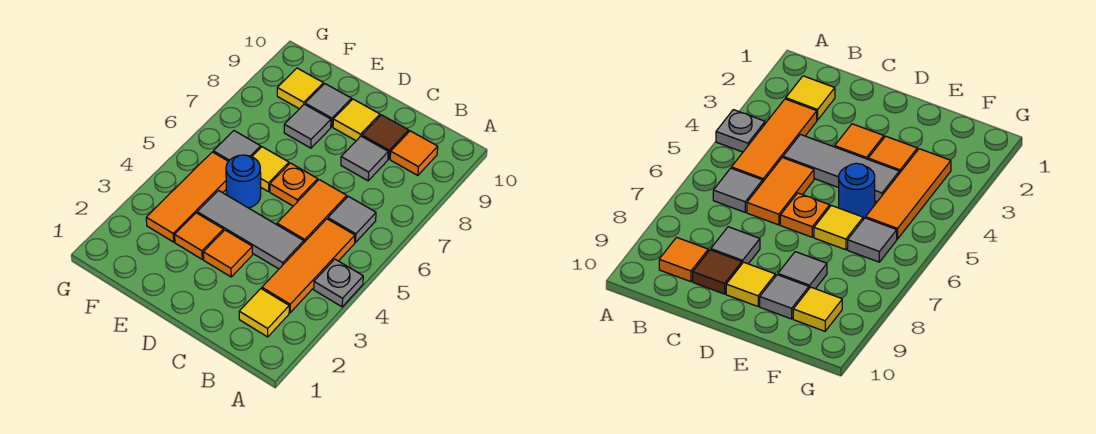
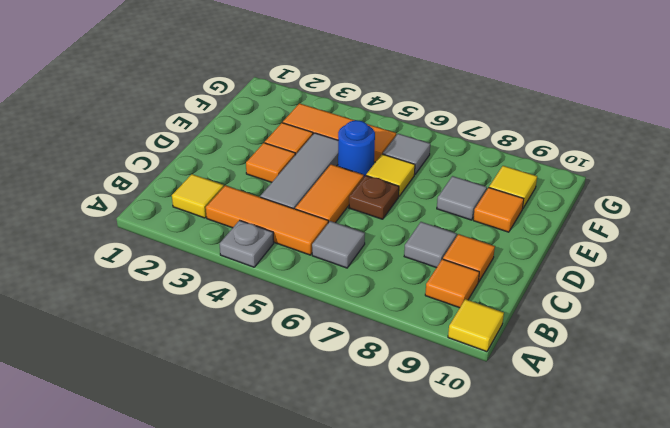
orange 1x2 tile [277,180,347,242] -> orange 1x2 tile turned to [295,164,364,223]
brown 1x1 tile [362,115,409,159] -> orange 1x1 tile [443,234,495,282]
orange 1x1 plate [270,163,318,206] -> brown 1x1 plate [349,175,399,219]
yellow 1x1 tile [333,99,380,141] -> yellow 1x1 tile moved to [448,299,504,352]
grey 1x1 tile [305,84,351,127] -> orange 1x1 tile [473,188,524,232]

